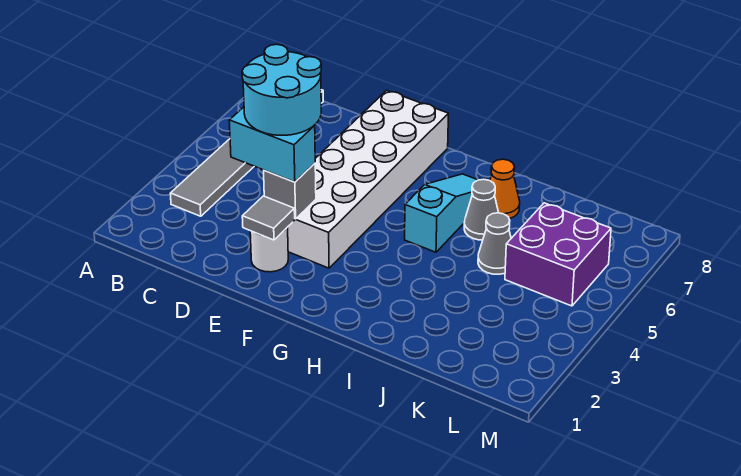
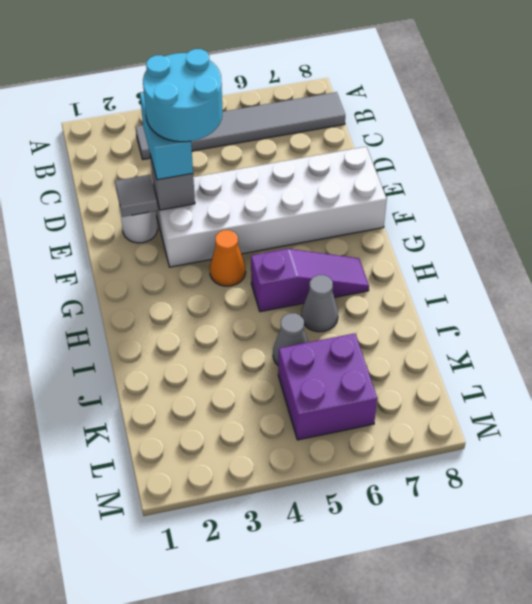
cyan 1x3 slope [405,174,478,252] -> purple 1x3 slope [251,249,369,312]
orange 1x1 cone [490,159,520,219] -> orange 1x1 cone moved to [210,230,246,286]

